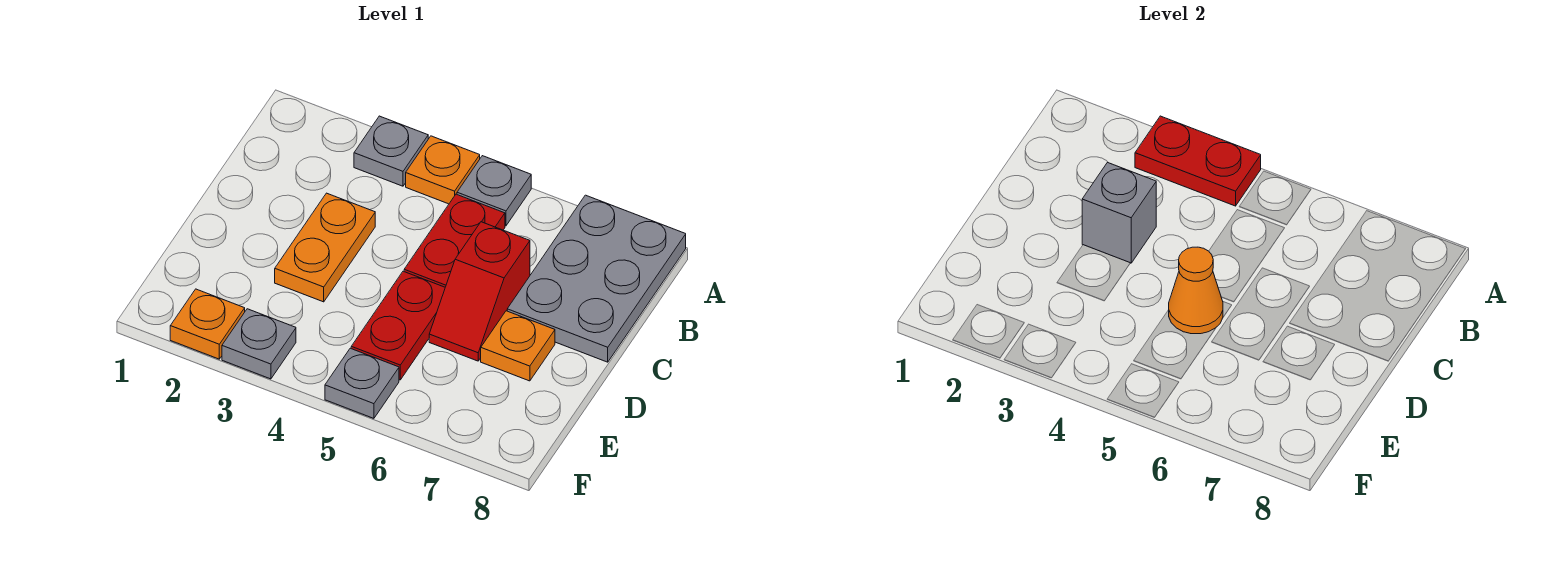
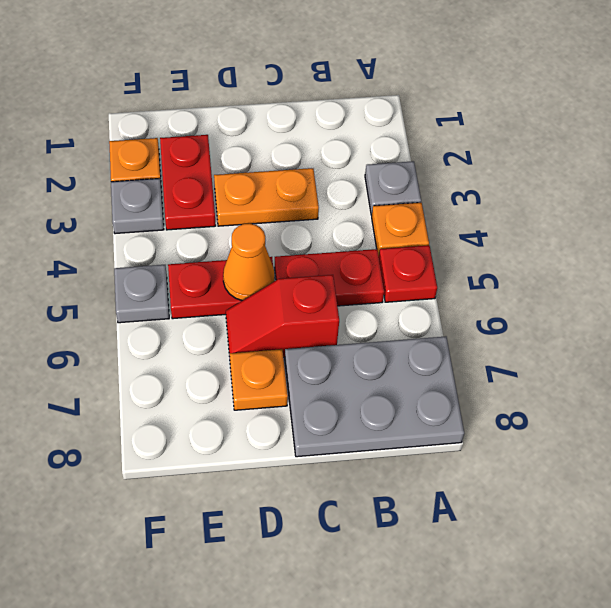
red 1x2 plate [1135,116,1261,206] -> red 1x2 plate moved to [160,135,216,230]
grey 1x1 plate [457,156,531,226] -> red 1x1 plate [379,245,437,302]
grey 1x1 brick [1082,163,1156,263] -> none

